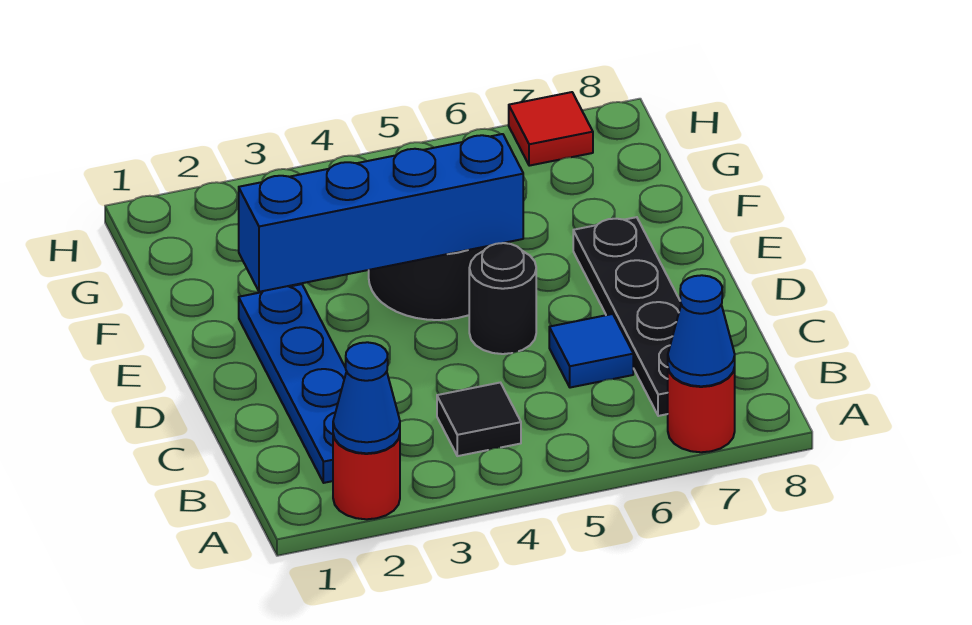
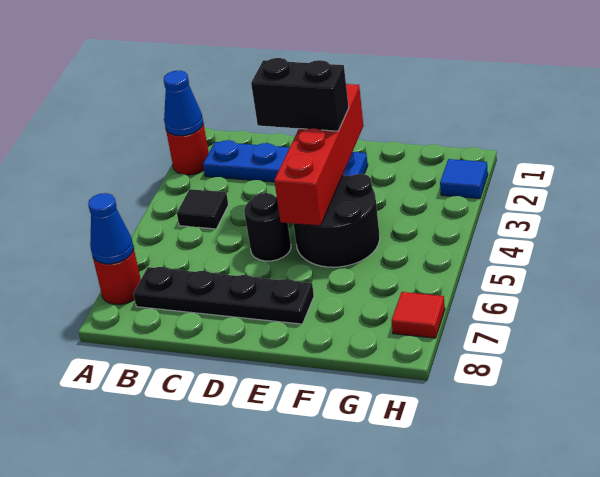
blue 1x1 tile [549,314,633,388] -> blue 1x1 tile moved to [440,159,488,199]
none -> black 1x2 brick [251,58,349,131]
blue 1x4 brick [239,134,523,292] -> red 1x4 brick [274,84,364,226]

